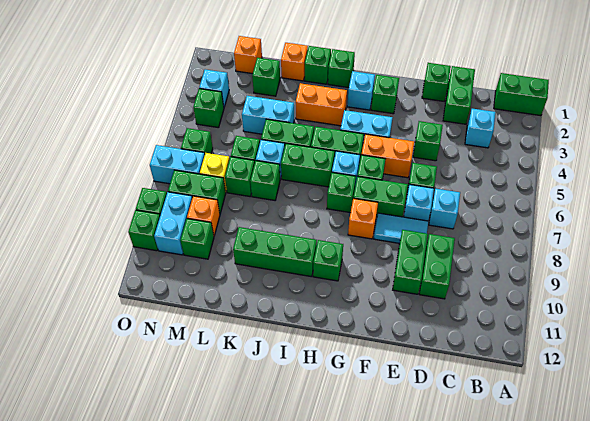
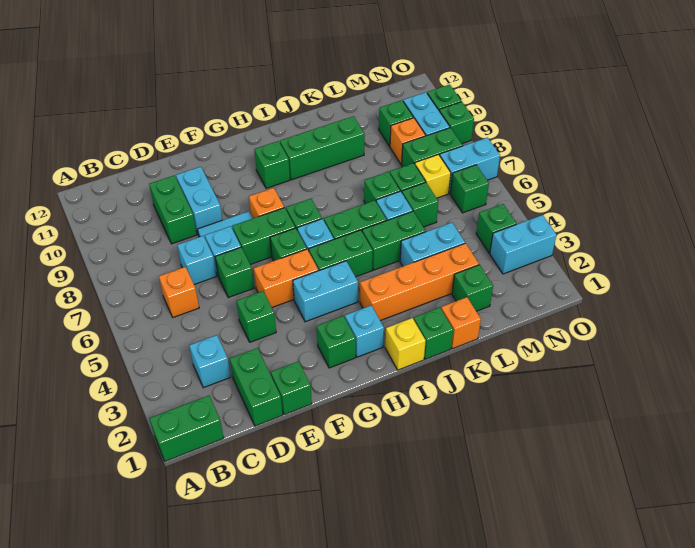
green 1x2 brick [393,230,428,294] -> cyan 1x2 brick [176,167,222,233]
green 1x1 brick [328,49,355,88] -> yellow 1x1 brick [385,318,426,370]
orange 1x2 brick [296,83,347,126] -> orange 1x4 brick [360,243,479,321]
orange 1x1 brick [234,36,262,74] -> orange 1x1 brick moved to [159,267,199,317]
cyan 1x1 brick [199,70,229,107] -> cyan 1x2 brick [490,215,557,274]

